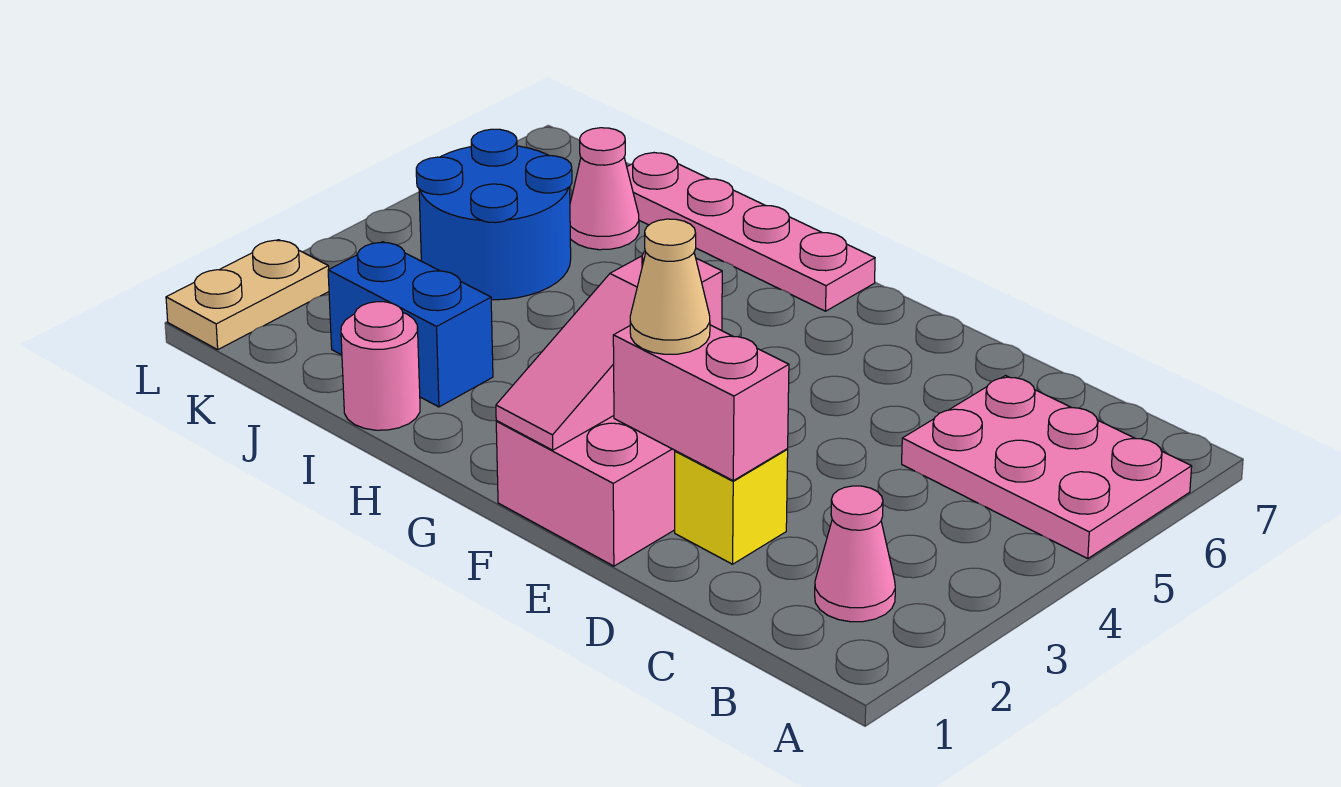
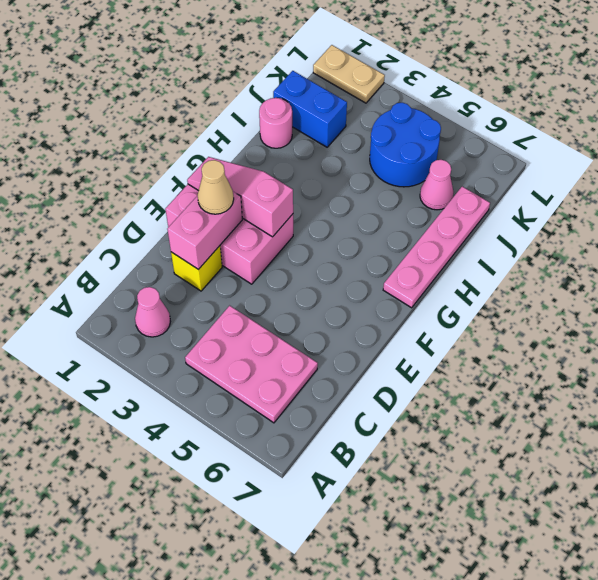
pink 2x3 plate [902,376,1192,559] -> pink 2x3 plate turned to [185,306,318,423]
blue 1x2 brick [328,242,493,407] -> blue 1x2 brick turned to [273,71,347,147]

